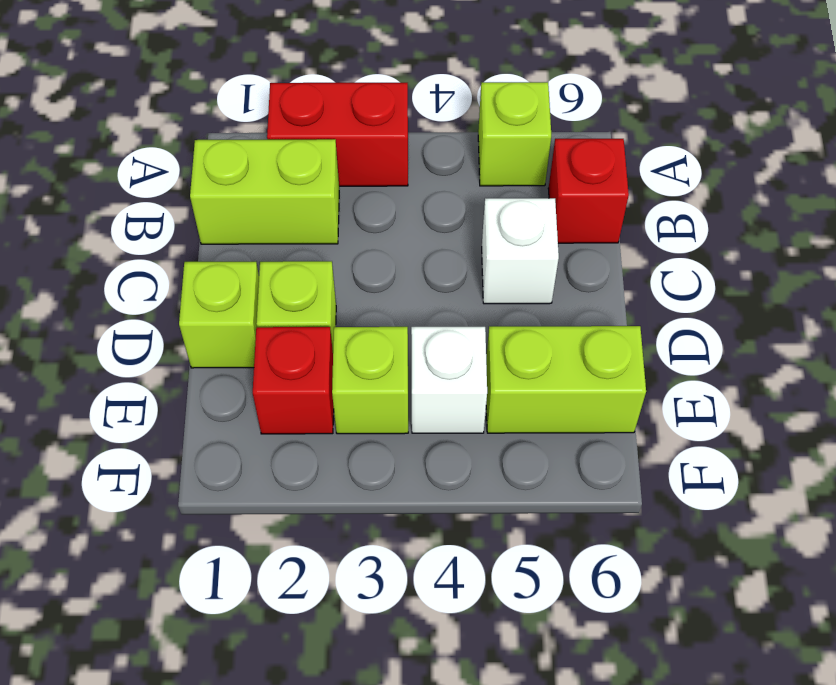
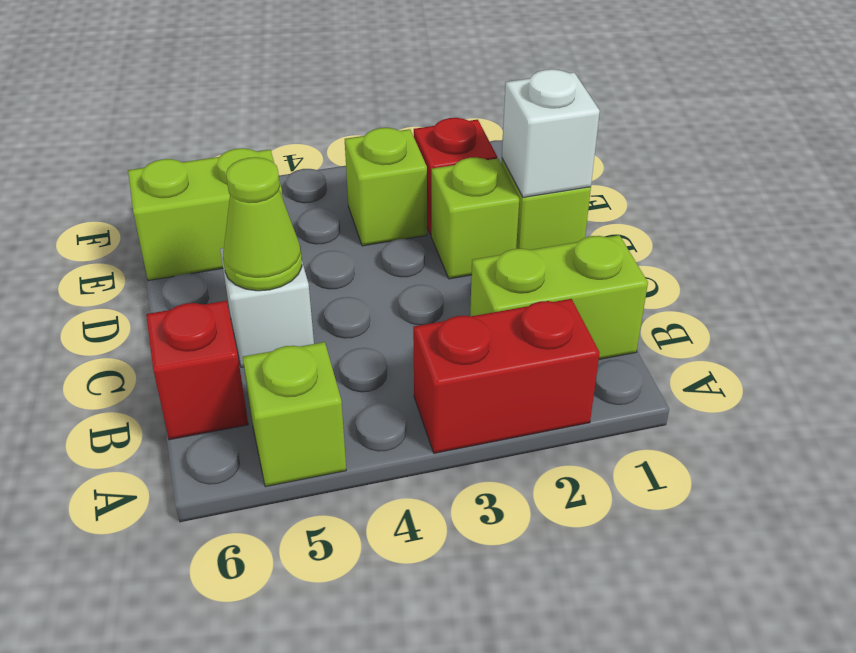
none -> lime 1x1 cone [223,157,302,291]
white 1x1 brick [411,327,487,433] -> white 1x1 brick moved to [502,69,600,197]

